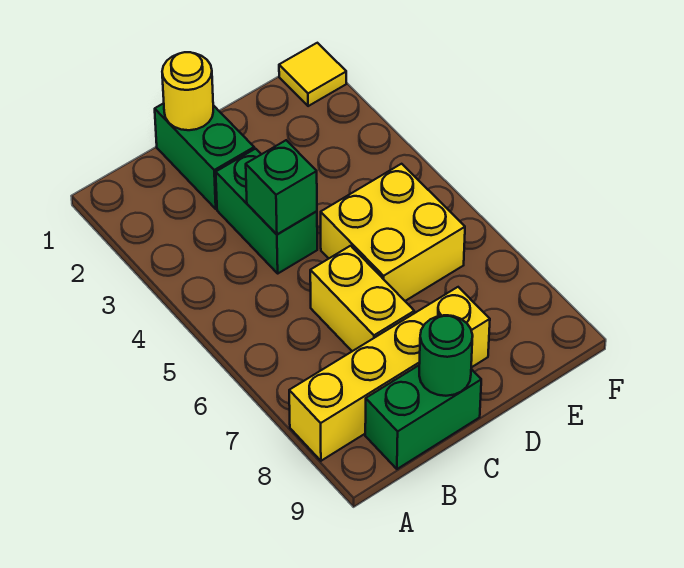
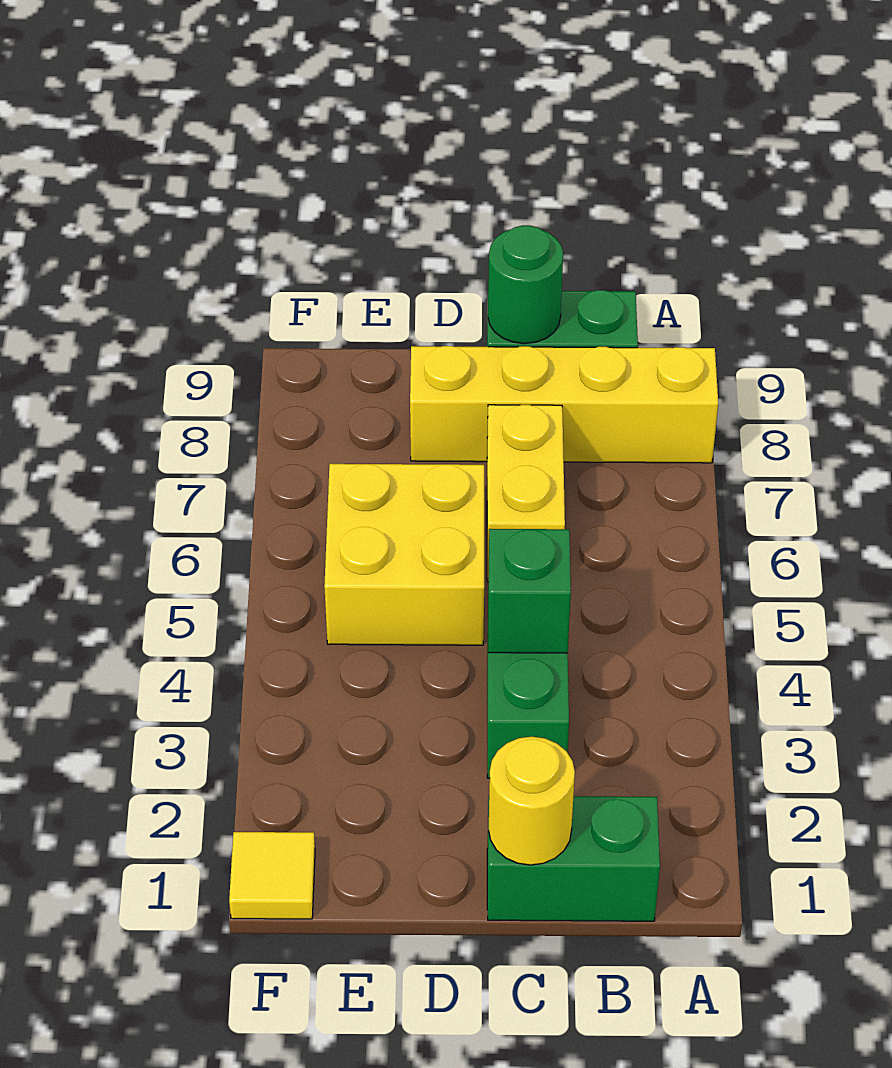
green 1x2 brick [155,103,254,209] -> green 1x2 brick turned to [487,796,660,921]

